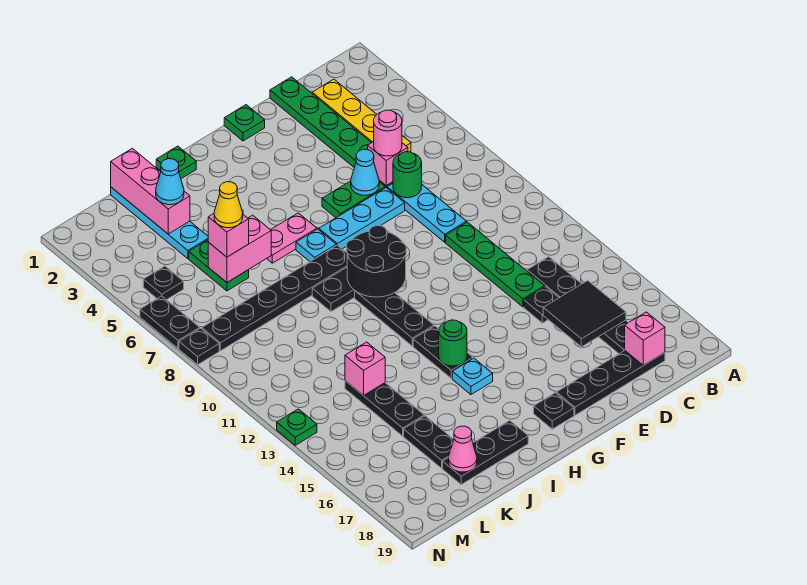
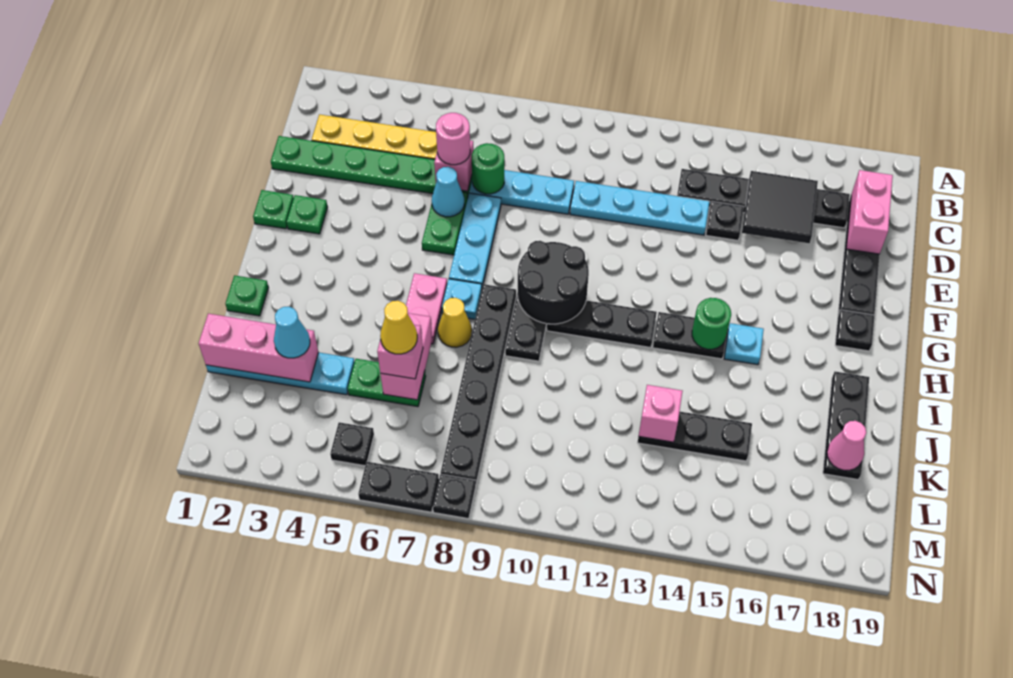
pink 1x1 brick [625,312,665,365] -> pink 1x2 brick [846,170,893,254]
green 1x4 plate [446,222,545,307] -> cyan 1x4 plate [570,181,710,235]
none -> yellow 1x1 cone [438,298,472,347]
black 1x2 plate [404,416,454,468] -> none
green 1x1 plate [277,409,317,445] -> green 1x1 plate moved to [287,195,328,234]

